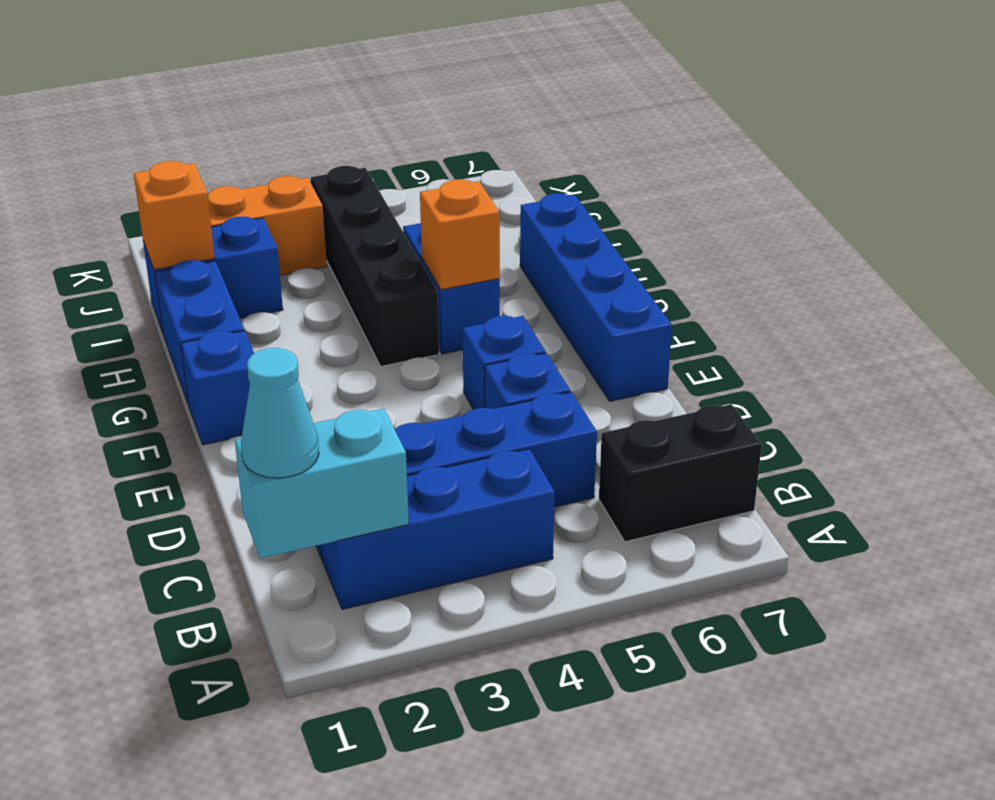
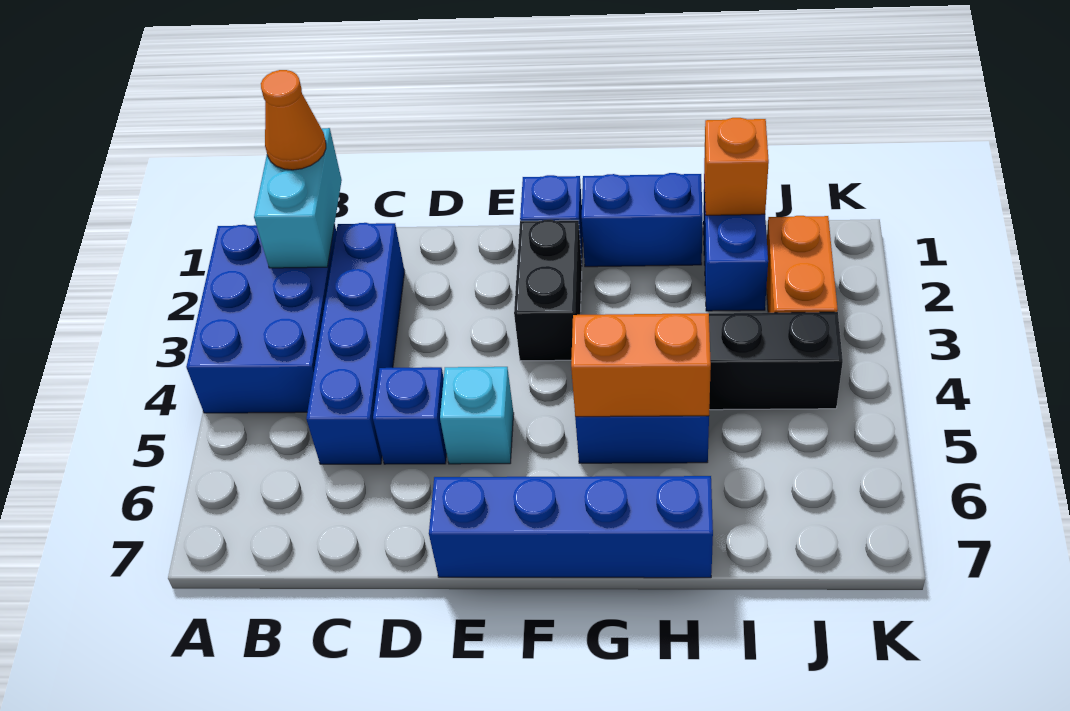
cyan 1x1 cone [241,348,319,478] -> orange 1x1 cone [261,70,326,170]
blue 1x3 brick [322,449,555,609] -> blue 2x3 brick [186,225,336,413]
black 1x2 brick [599,404,762,542] -> black 1x2 brick moved to [514,220,582,361]
blue 1x1 brick [463,316,546,409] -> cyan 1x1 brick [440,367,514,464]
orange 1x1 brick [420,179,500,290] -> orange 1x2 brick [571,313,711,417]

